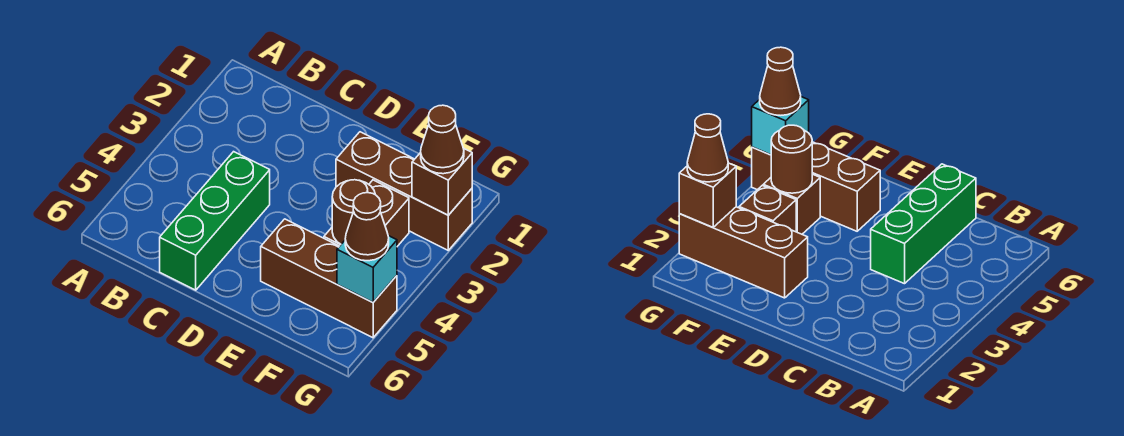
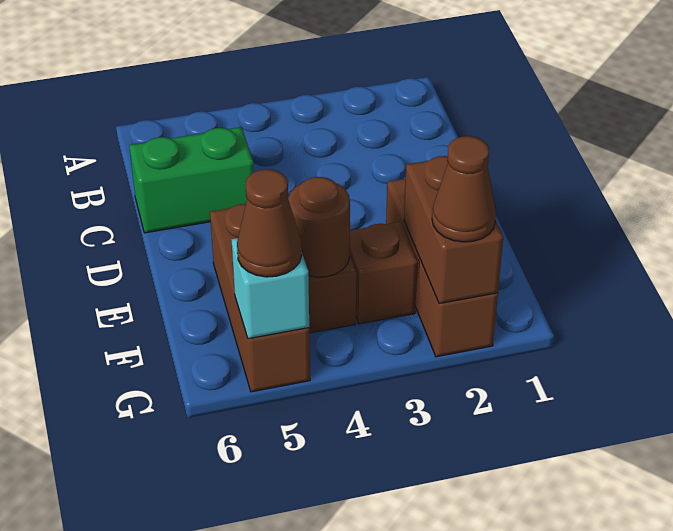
green 1x3 brick [160,152,270,290] -> green 1x2 brick [129,127,254,233]
brown 1x1 brick [412,148,472,215] -> brown 1x2 brick [404,156,503,304]

